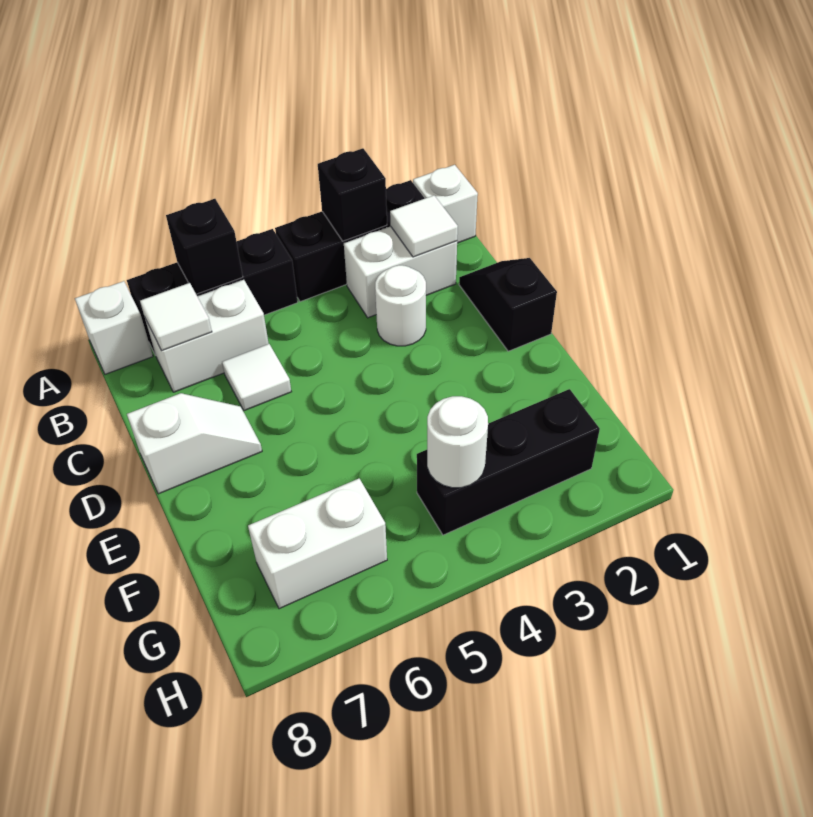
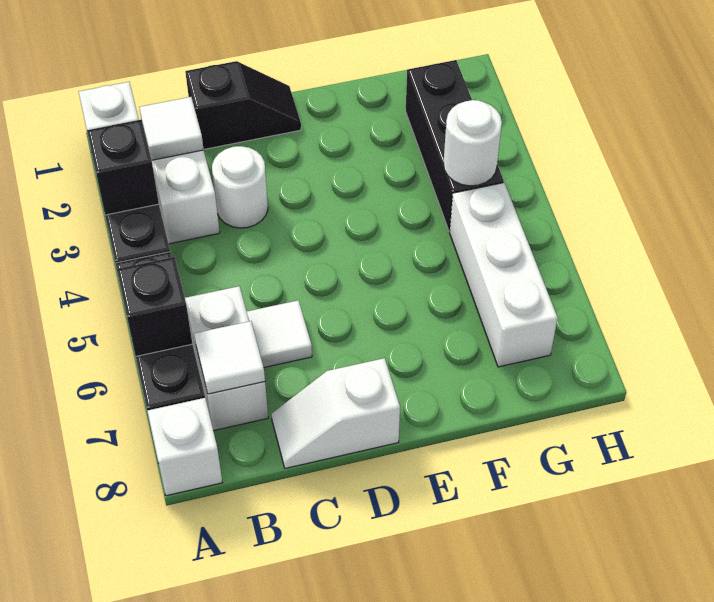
black 1x2 slope [459,258,557,351] -> black 1x2 slope turned to [185,61,301,149]
white 1x2 slope [127,393,262,494] -> white 1x2 slope turned to [271,358,400,468]
white 1x2 brick [248,478,387,609] -> white 1x3 brick [450,182,558,367]

